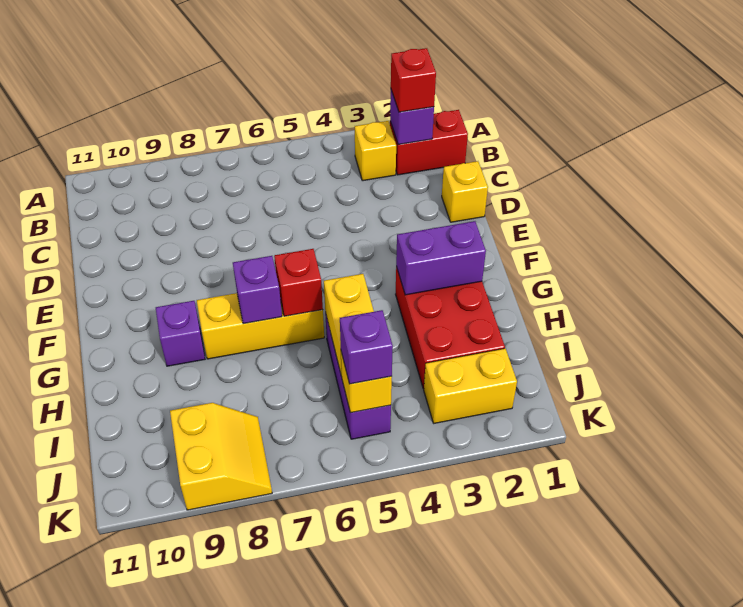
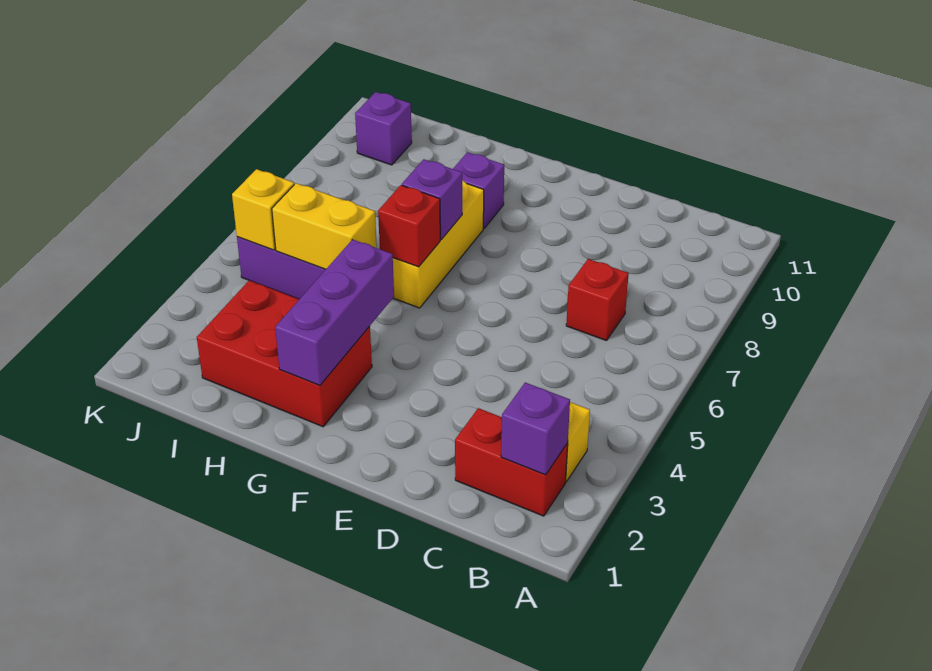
red 1x2 brick [390,110,468,175] -> red 1x2 brick turned to [455,408,568,516]
red 1x1 brick [391,48,436,112] -> red 1x1 brick moved to [566,259,629,341]
yellow 1x1 brick [442,161,488,222] -> none
purple 1x2 brick [396,221,486,295] -> purple 1x3 brick [275,239,394,386]
yellow 1x2 brick [424,349,517,423] -> none
purple 1x1 brick [340,310,393,384] -> purple 1x1 brick moved to [355,92,412,165]
yellow 2x2 slope [170,403,272,510] -> none

